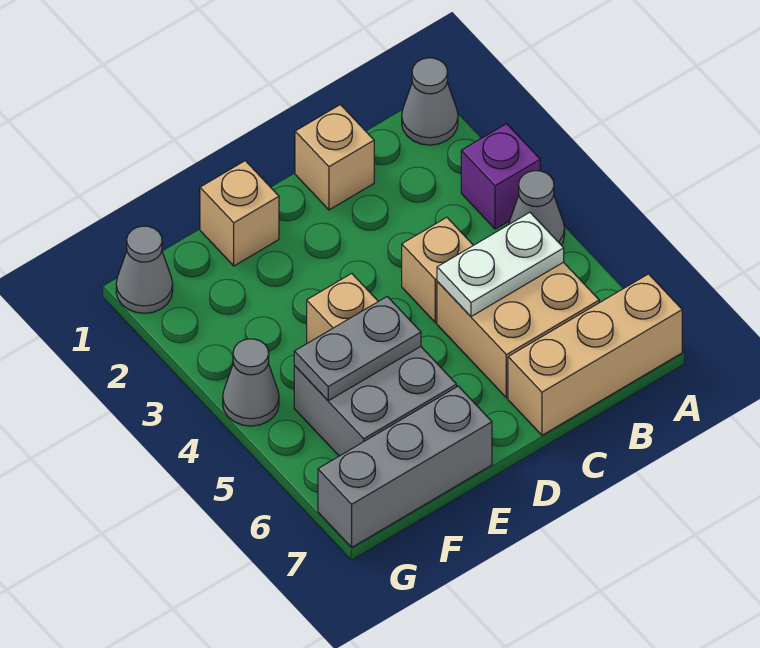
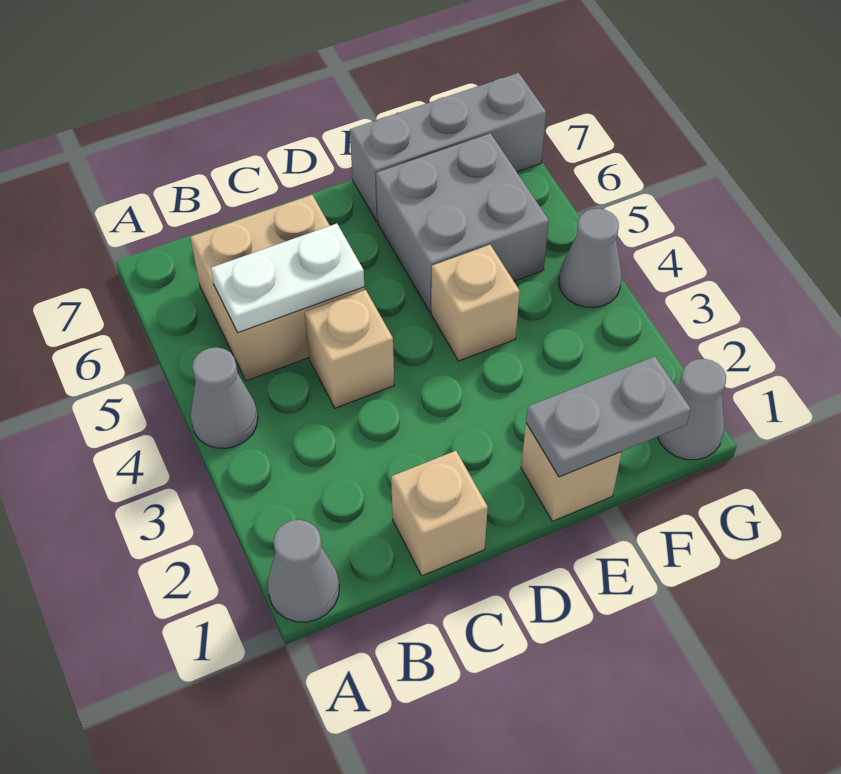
purple 1x1 brick [461,124,540,229] -> none
tan 1x3 brick [508,274,682,435] -> none
grey 1x2 plate [294,297,421,401] -> grey 1x2 plate moved to [526,356,691,477]

